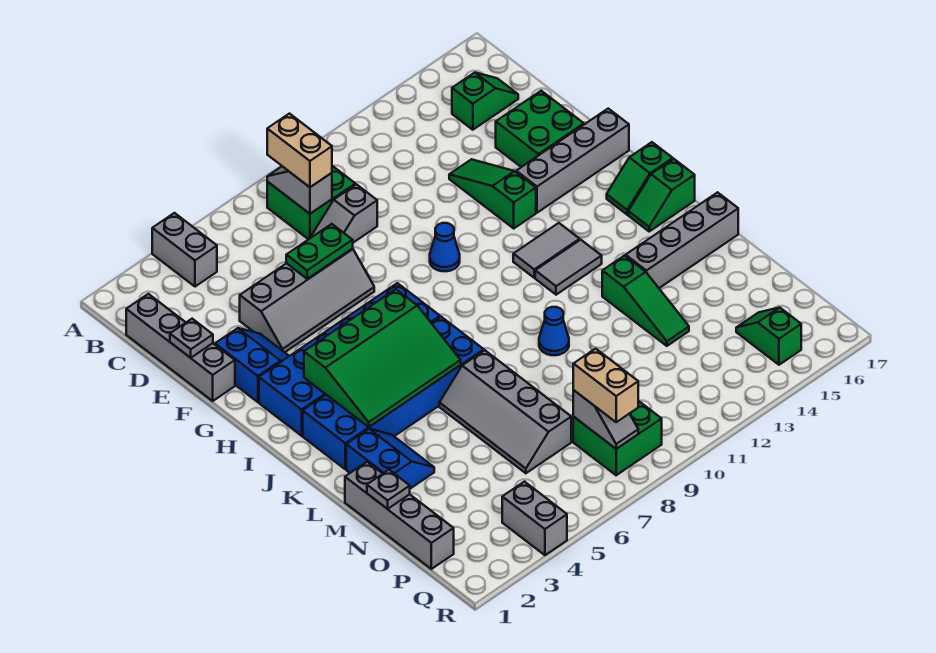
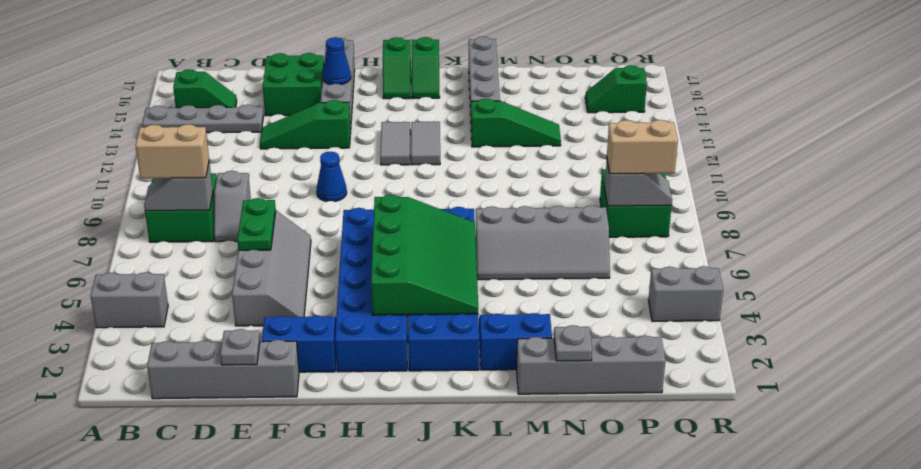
none -> grey 1x4 plate [142,105,264,133]
green 1x2 slope [452,73,518,130] -> green 1x2 slope turned to [173,69,237,108]
blue 1x1 cone [539,307,569,355] -> blue 1x1 cone moved to [322,37,351,85]

